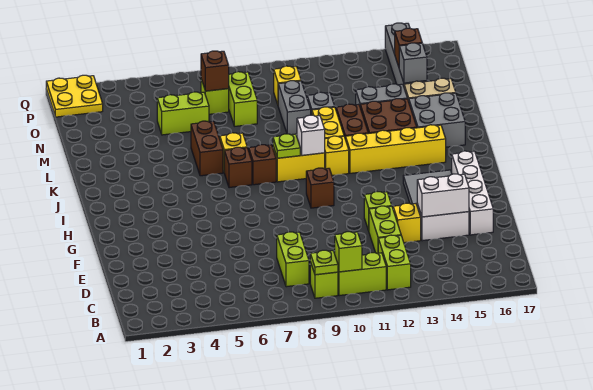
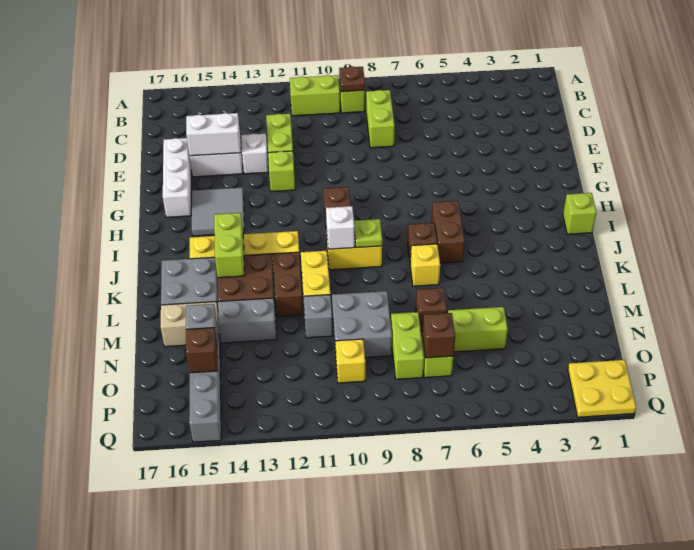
lime 1x1 plate [310,250,338,275] -> brown 1x1 plate [339,66,365,92]
lime 1x1 brick [335,232,362,272] -> lime 1x1 brick moved to [563,193,596,234]
lime 1x2 brick [378,235,411,290] -> lime 1x2 brick moved to [214,213,244,278]
yellow 1x1 brick [393,203,421,243] -> white 1x1 brick [241,134,268,174]
white 1x4 brick [452,151,493,235] -> white 1x3 brick [163,138,191,217]
brown 1x1 brick [249,145,276,185] -> brown 1x1 brick moved to [416,288,447,331]
yellow 1x1 brick [325,136,349,176] -> none
brown 1x2 brick [191,121,223,176] -> brown 1x2 brick moved to [432,201,465,263]
grey 1x2 brick [278,81,311,135] -> grey 2x2 brick [332,291,392,357]

